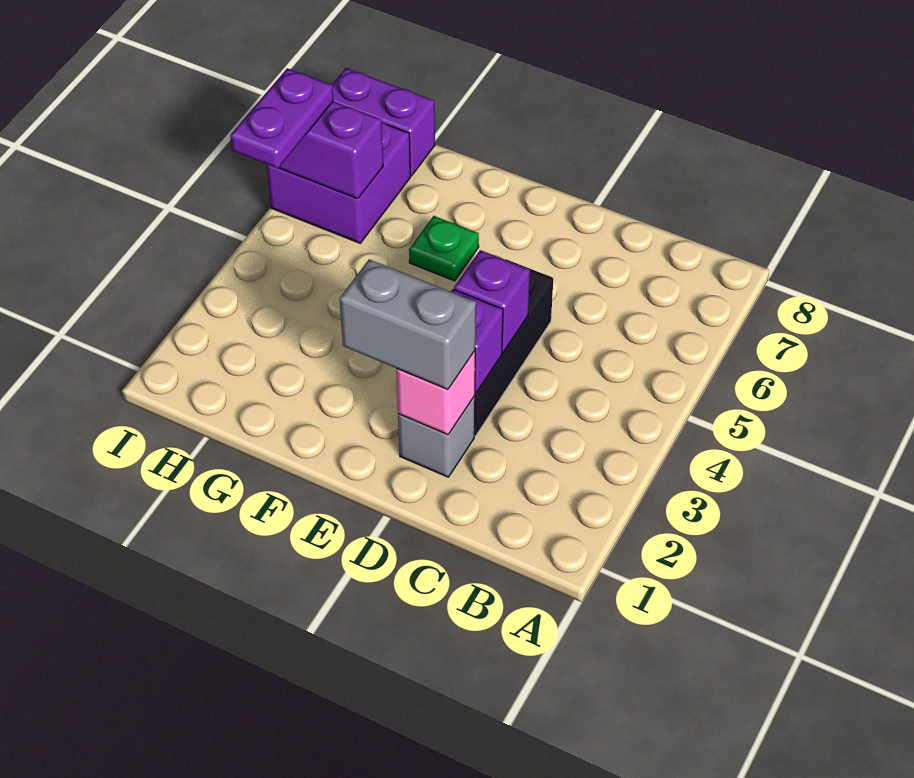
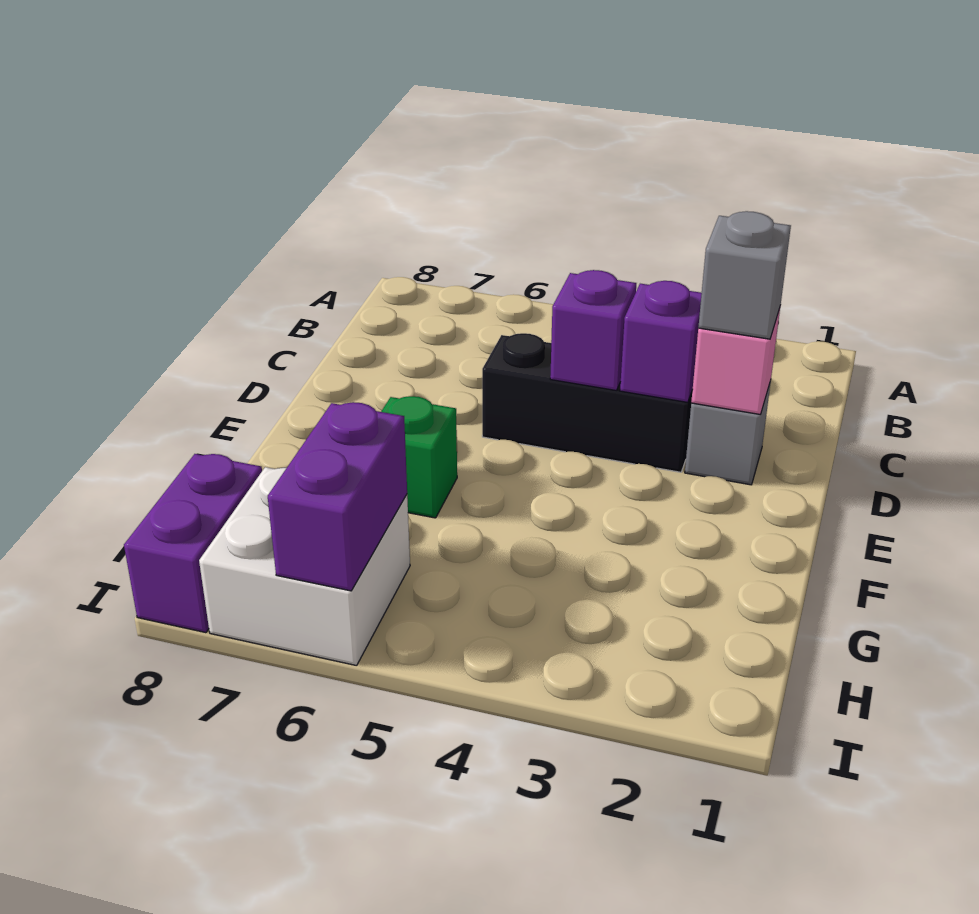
grey 1x2 brick [340,259,476,390] -> grey 1x1 brick [698,211,791,339]
green 1x1 plate [409,216,479,281] -> green 1x1 brick [381,396,457,518]
purple 2x2 brick [267,123,411,243] -> white 2x2 brick [199,467,410,666]
purple 1x2 plate [230,68,333,168] -> none

